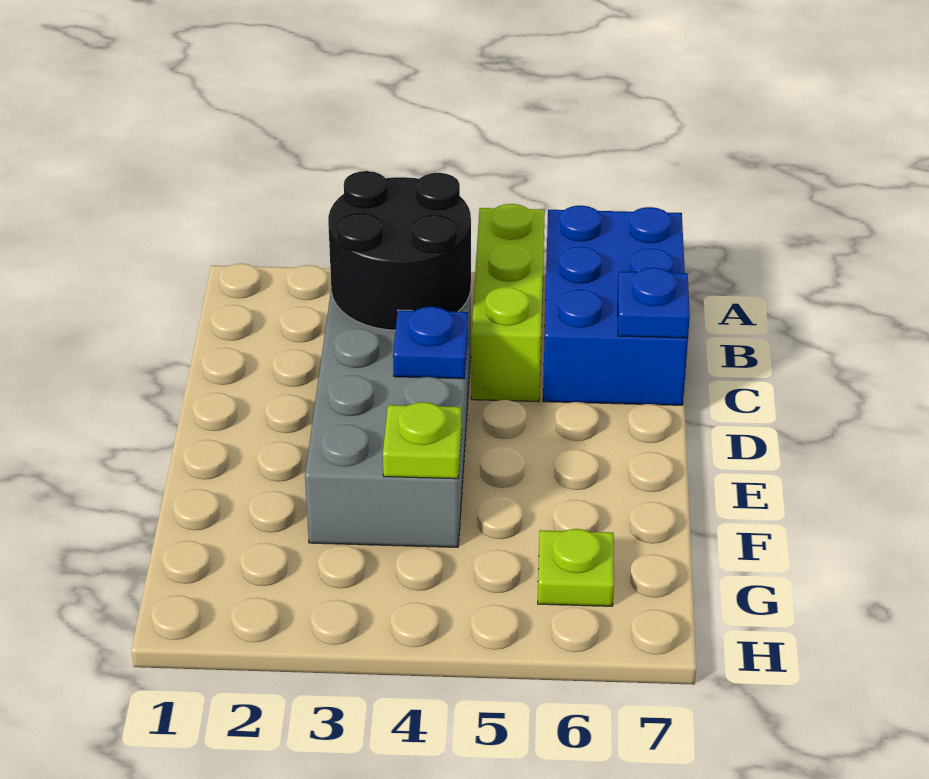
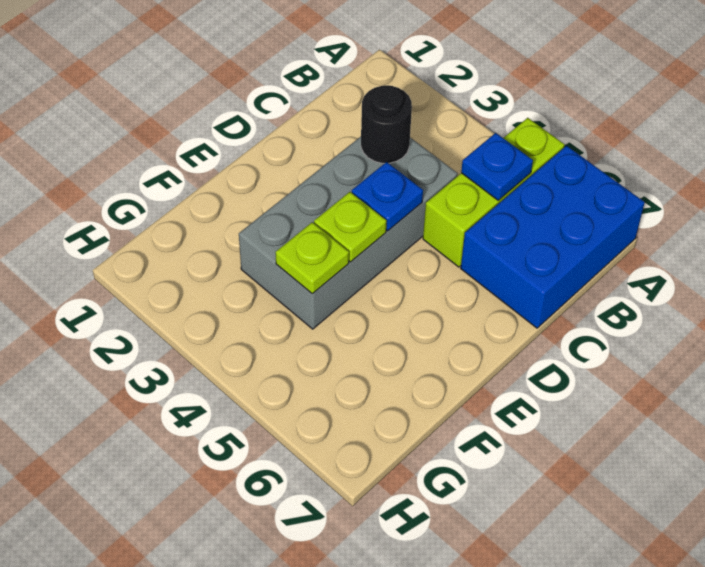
black 2x2 round brick [328,171,471,330] -> black 1x1 round brick [361,85,412,163]
blue 1x1 plate [618,268,690,338] -> blue 1x1 plate moved to [461,133,533,200]
lime 1x1 plate [538,529,614,606] -> lime 1x1 plate moved to [314,192,386,262]

